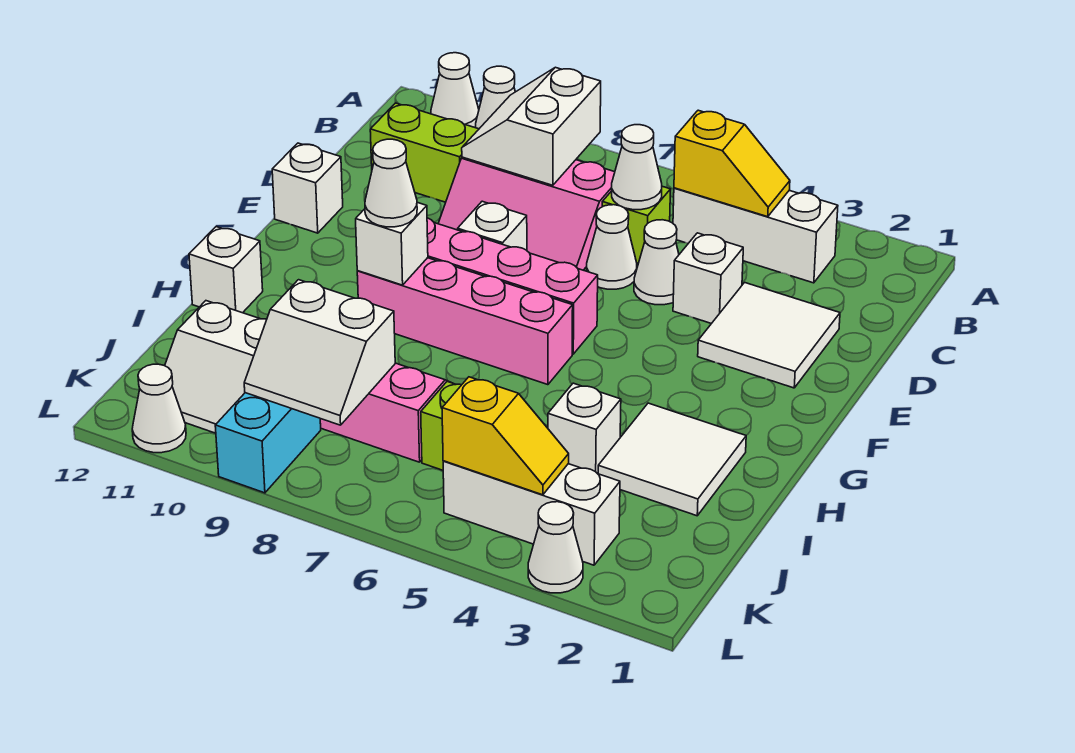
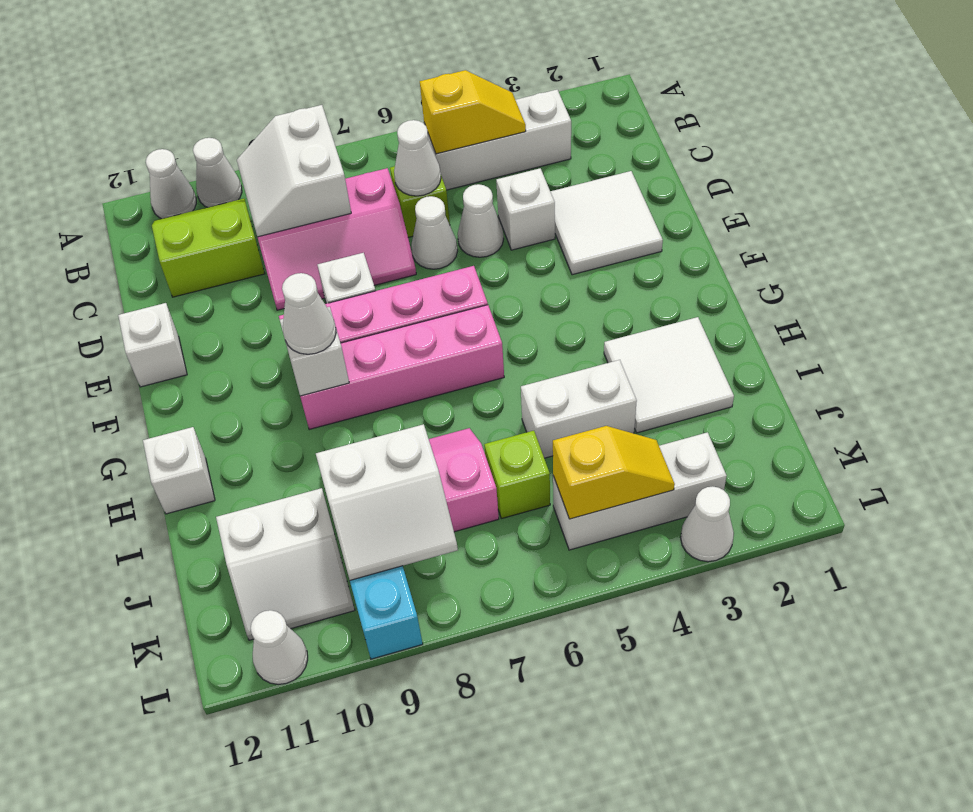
white 1x1 brick [548,383,621,474] -> white 1x2 brick [521,360,637,458]

